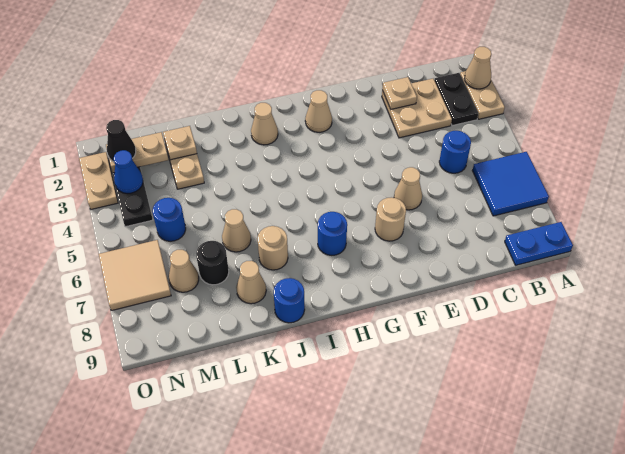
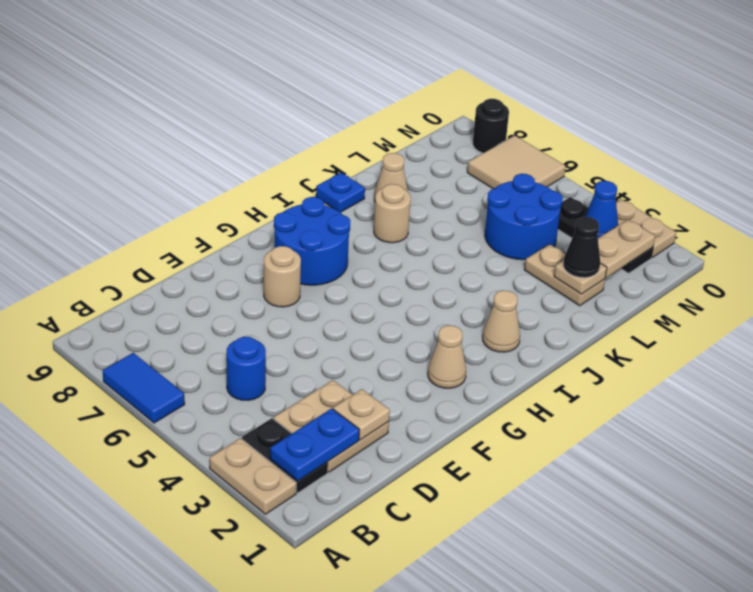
tan 1x1 cone [464,47,491,89] -> none
blue 2x2 tile [472,152,549,216] -> blue 1x2 tile [103,353,185,423]
blue 1x2 plate [505,222,573,265] -> blue 1x2 plate moved to [270,408,359,481]
tan 1x1 cone [394,167,422,210] -> none
blue 1x1 round brick [318,212,347,255] -> blue 2x2 round brick [274,197,350,285]
blue 1x1 round brick [274,278,305,323] -> blue 1x1 plate [316,172,365,212]
tan 1x1 cone [222,209,251,252] -> none
black 1x1 round brick [196,241,229,285] -> black 1x1 round brick moved to [473,99,509,153]
blue 1x1 round brick [153,198,186,241] -> blue 2x2 round brick [485,174,563,260]
tan 1x1 cone [169,250,199,292] -> none
black 1x1 cone [106,120,136,162] -> black 1x1 cone moved to [563,217,600,278]

